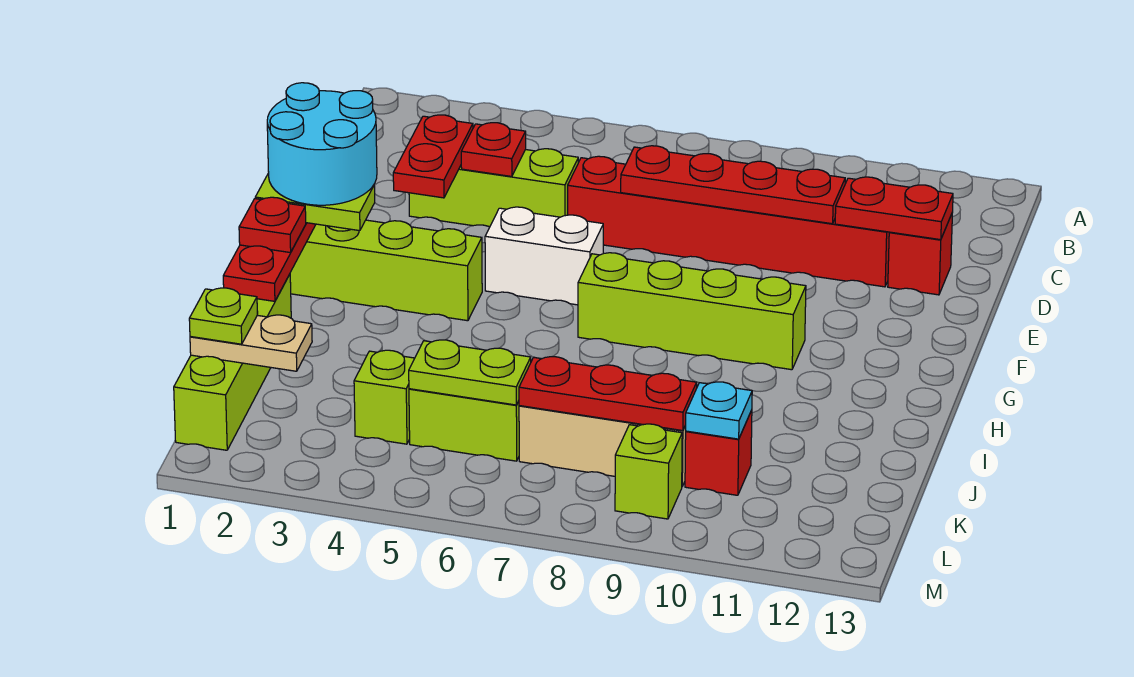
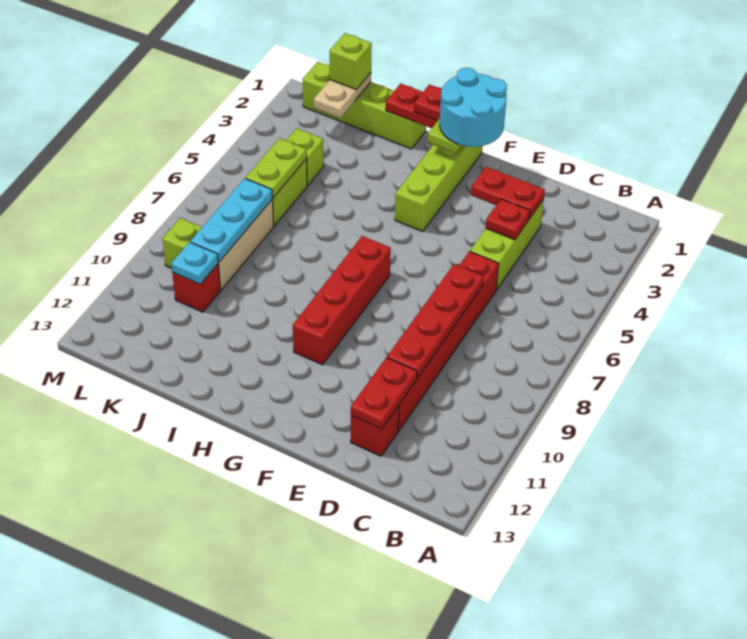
white 1x2 brick [485,207,603,305] -> none
lime 1x4 brick [578,253,806,370] -> red 1x4 brick [293,236,391,365]
lime 1x1 plate [189,288,257,344] -> lime 1x1 brick [329,33,372,89]
red 1x3 plate [519,357,697,431] -> cyan 1x3 plate [191,178,273,262]

